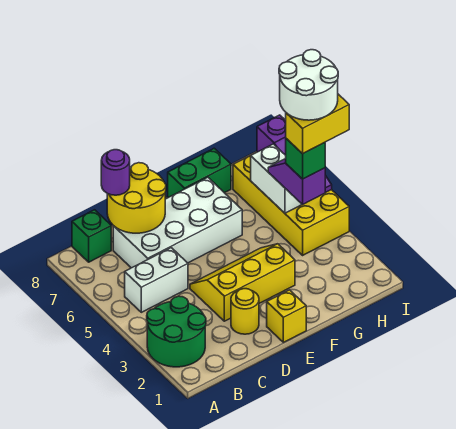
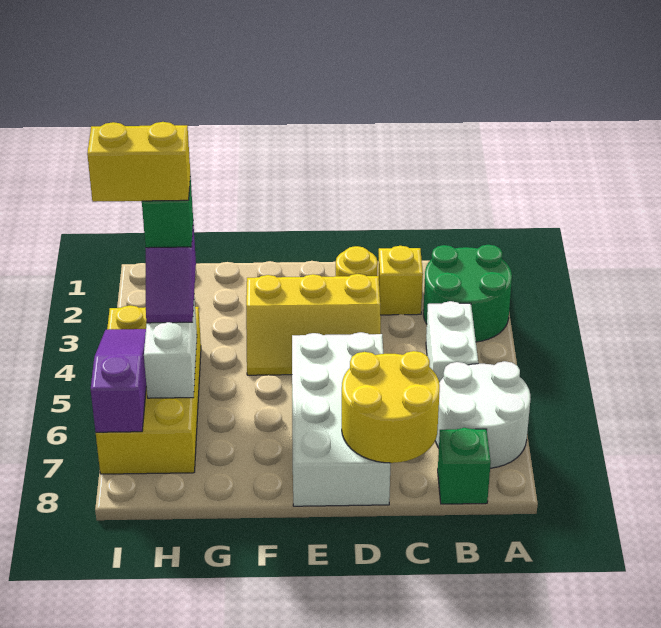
white 1x2 brick [125,248,188,312] -> white 1x2 brick turned to [426,301,478,383]
white 2x4 brick [113,177,242,268] -> white 2x4 brick turned to [292,332,391,506]
purple 1x1 round brick [101,150,130,195] -> none
yellow 1x1 brick [267,290,306,342] -> yellow 1x1 brick moved to [378,246,423,315]
green 1x2 brick [168,148,231,198] -> none
white 2x2 round brick [279,50,338,120] -> white 2x2 round brick moved to [435,361,531,468]

